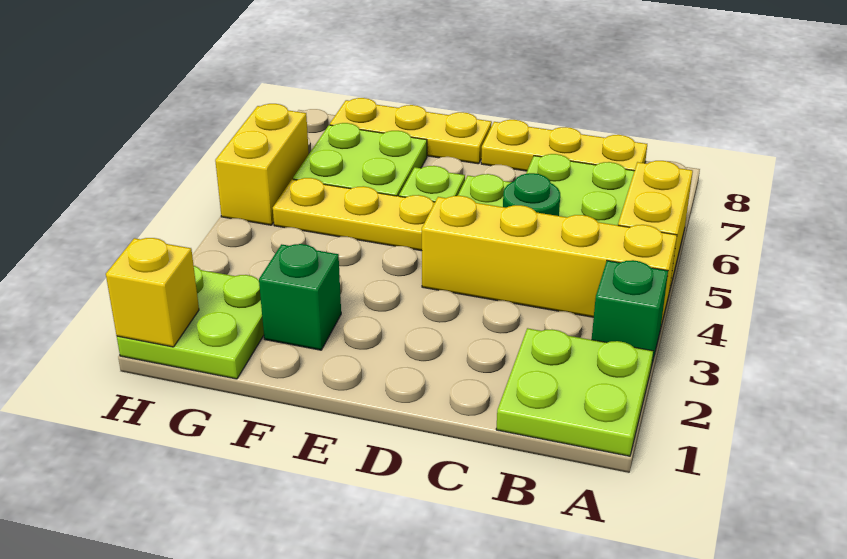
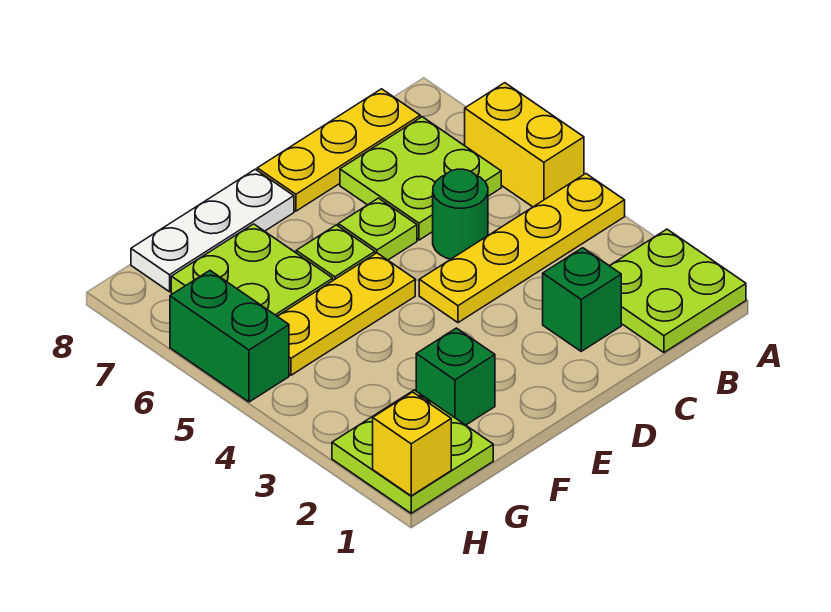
green 1x1 brick [592,260,668,367] -> green 1x1 brick moved to [543,248,621,351]
yellow 1x4 brick [422,196,677,325] -> yellow 1x4 plate [419,174,625,323]
yellow 1x3 plate [330,98,492,164] -> white 1x3 plate [131,169,294,292]
yellow 1x2 brick [215,104,309,225] -> green 1x2 brick [170,271,289,402]

